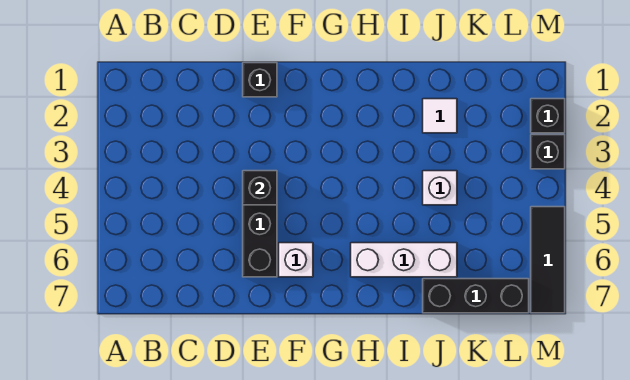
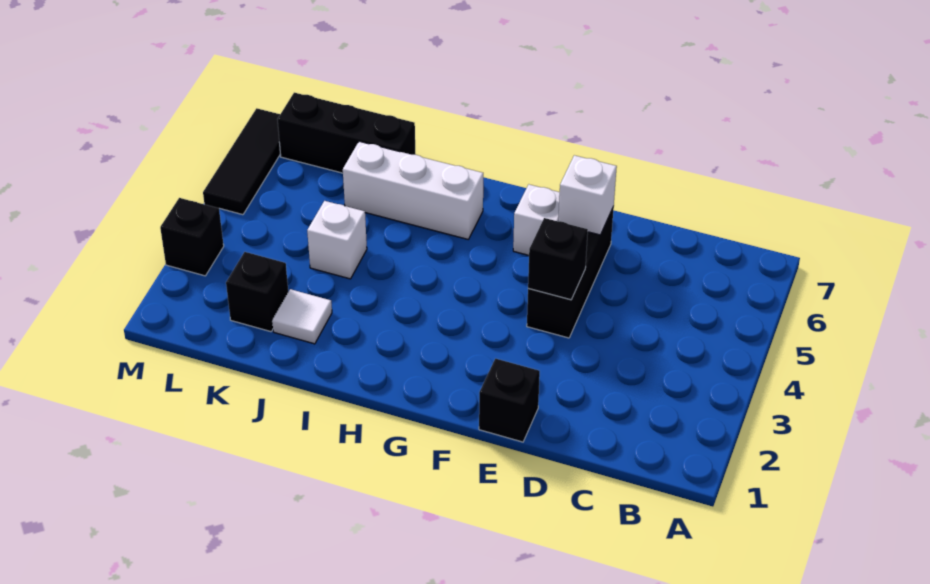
none -> white 1x1 brick [558,155,617,235]
black 1x1 brick [531,99,565,133] -> black 1x1 brick moved to [226,252,288,332]

